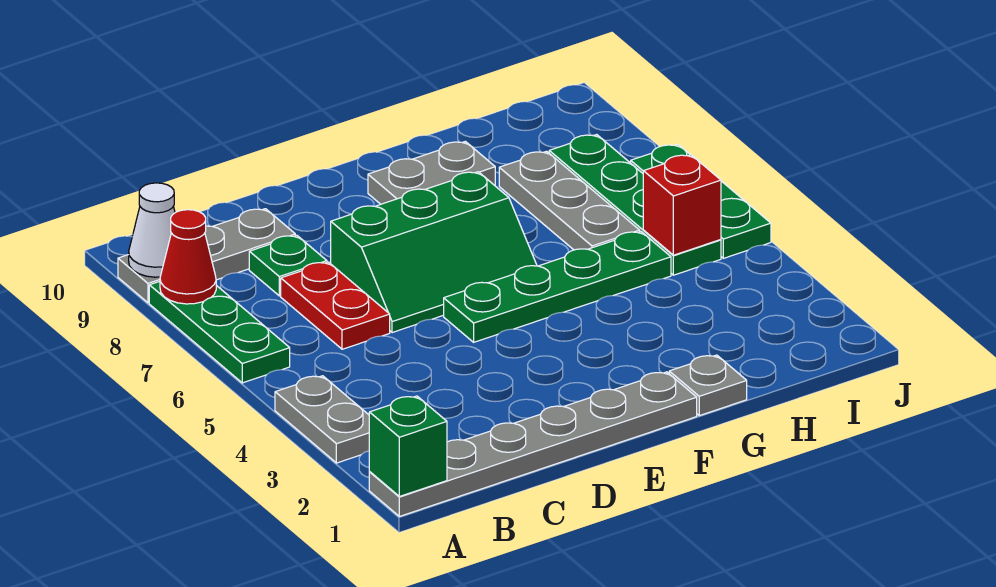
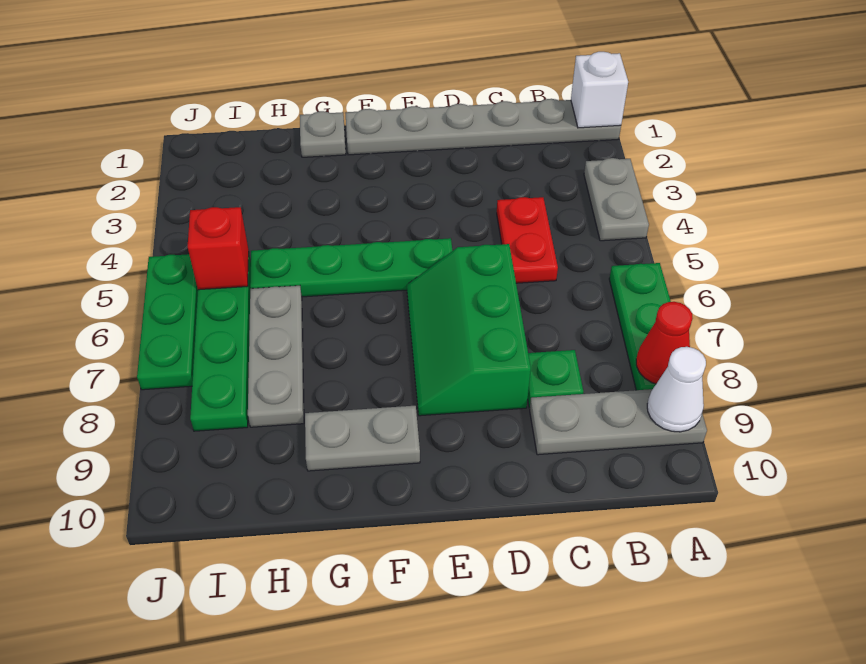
green 1x1 brick [369,396,447,496] -> white 1x1 brick [571,52,628,128]
red 1x2 plate [281,262,390,349] -> red 1x2 plate moved to [497,197,558,283]
green 2x3 slope [331,172,537,333] -> green 2x3 slope turned to [407,244,531,416]

